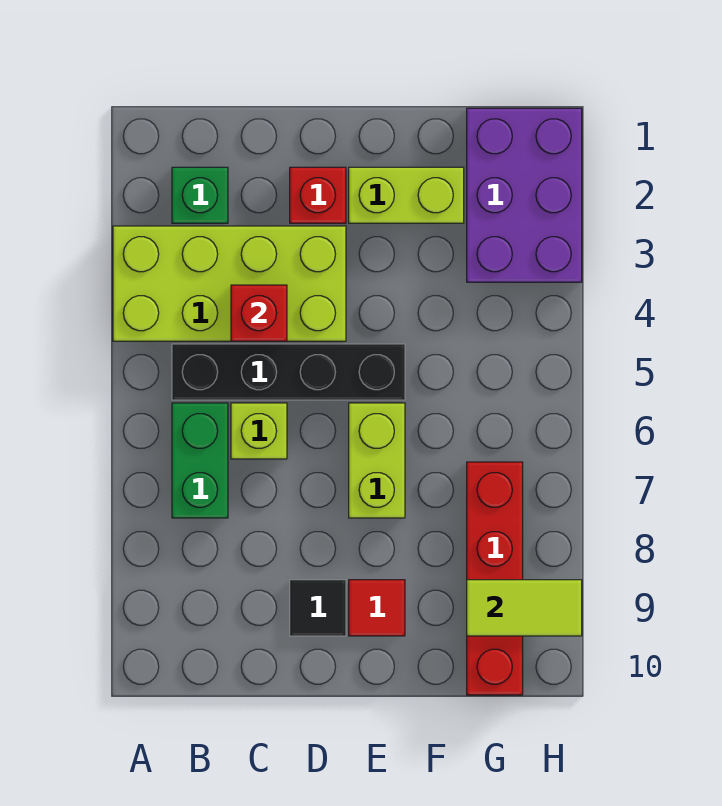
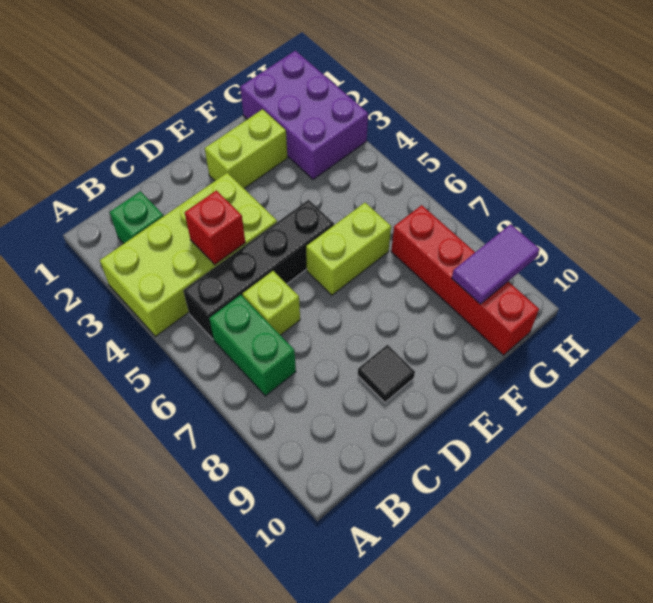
red 1x1 brick [290,167,346,223] -> none
lime 1x2 brick [349,403,405,518] -> lime 1x2 brick turned to [306,203,391,295]
red 1x1 tile [349,580,405,636] -> none
lime 1x2 tile [467,580,582,636] -> purple 1x2 tile [452,224,539,304]

